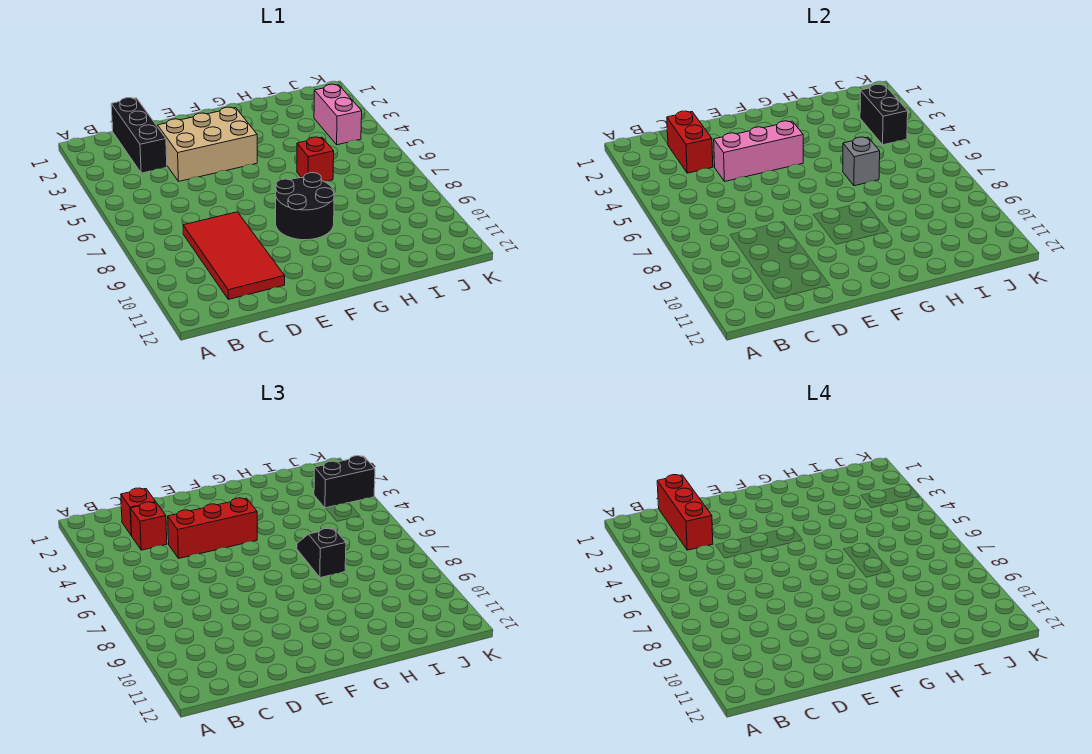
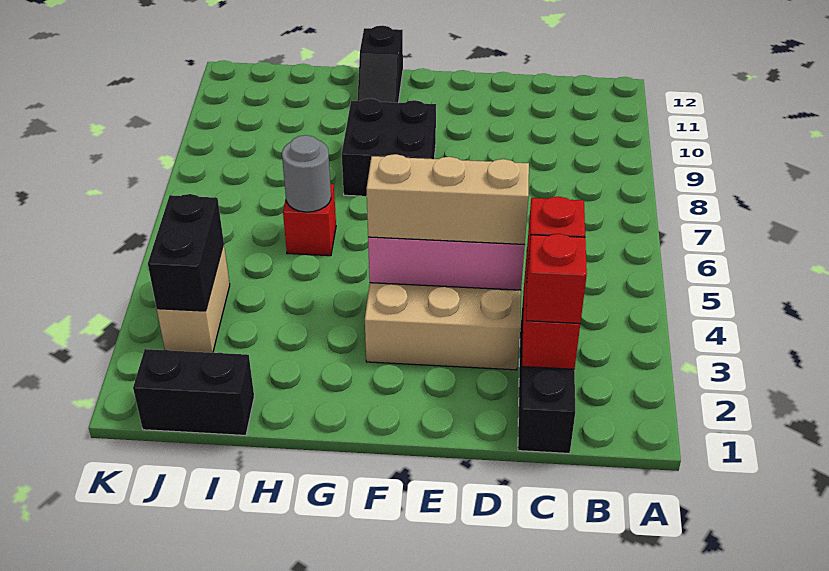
red 1x3 brick [657,475,713,550] -> none
red 2x4 tile [183,212,285,299] -> none
red 1x3 brick [168,498,257,558] -> tan 1x3 brick [366,154,529,245]
black 2x2 round brick [276,173,334,240] -> black 2x2 brick [342,98,436,196]
grey 1x1 brick [843,137,880,186] -> grey 1x1 round brick [282,135,331,212]
black 1x2 slope [297,528,346,578] -> black 1x2 slope moved to [357,26,403,103]
pink 1x2 brick [314,84,362,145] -> tan 1x2 brick [157,244,230,353]
black 1x2 brick [314,456,375,508] -> black 1x2 brick moved to [133,349,254,435]

